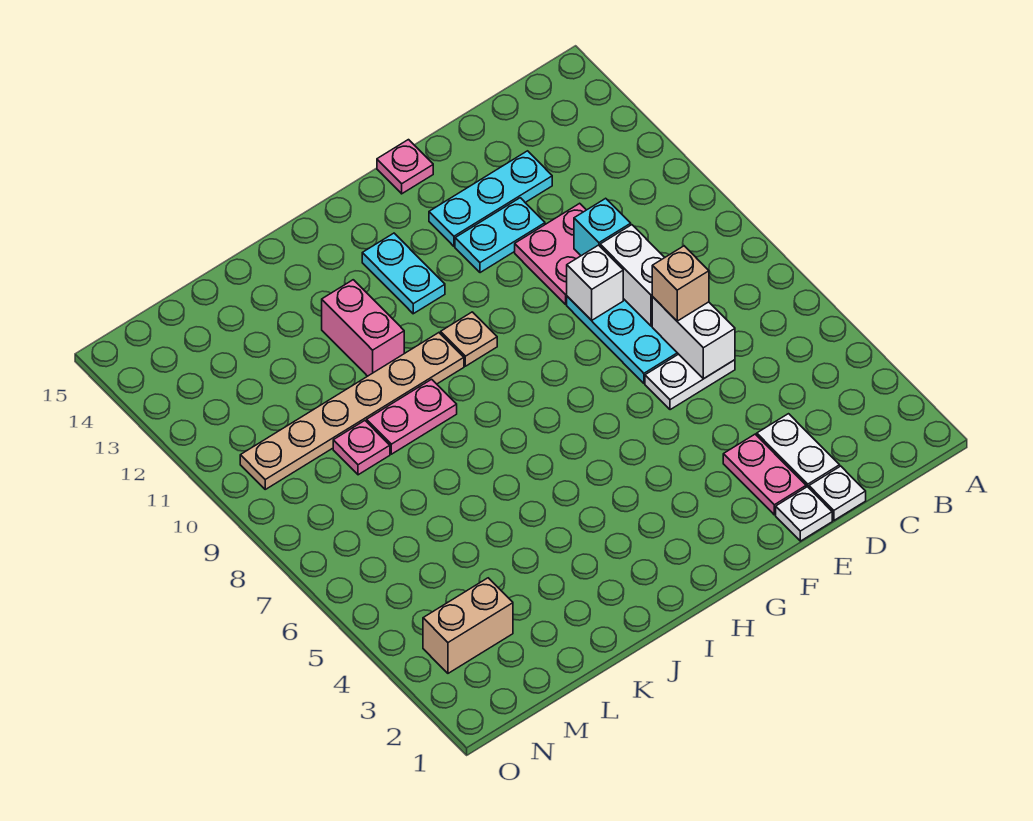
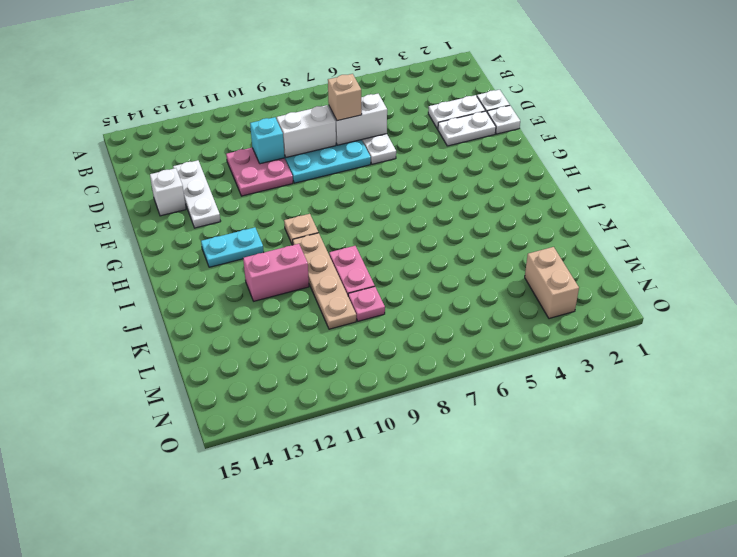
cyan 1x3 plate [429,151,552,246] -> white 1x3 plate [173,160,221,228]
pink 1x2 plate [723,434,806,515] -> white 1x2 plate [438,111,496,146]
white 1x1 brick [567,245,623,321] -> white 1x1 brick moved to [150,168,186,216]
cyan 1x2 plate [455,198,545,273] -> none
pink 1x1 plate [377,140,433,194] -> none
tan 1x6 plate [240,333,464,489] -> tan 1x4 plate [293,233,356,329]

